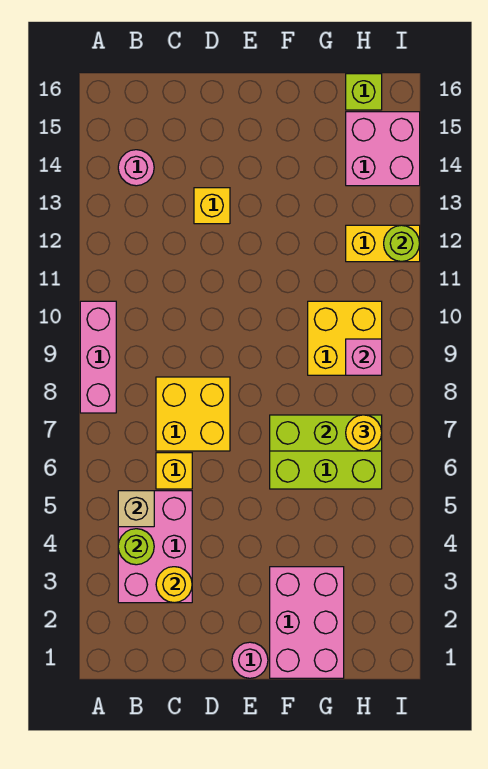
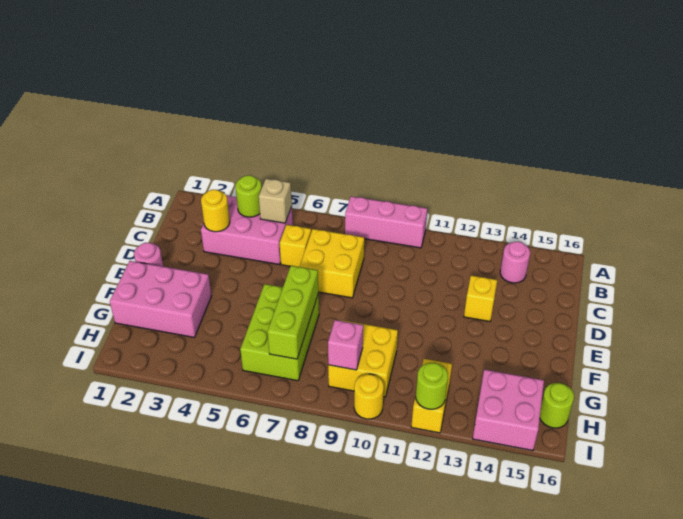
yellow 1x1 round brick [346,415,382,451] -> yellow 1x1 round brick moved to [354,374,384,419]
lime 1x1 brick [346,74,382,110] -> lime 1x1 round brick [540,383,574,428]

